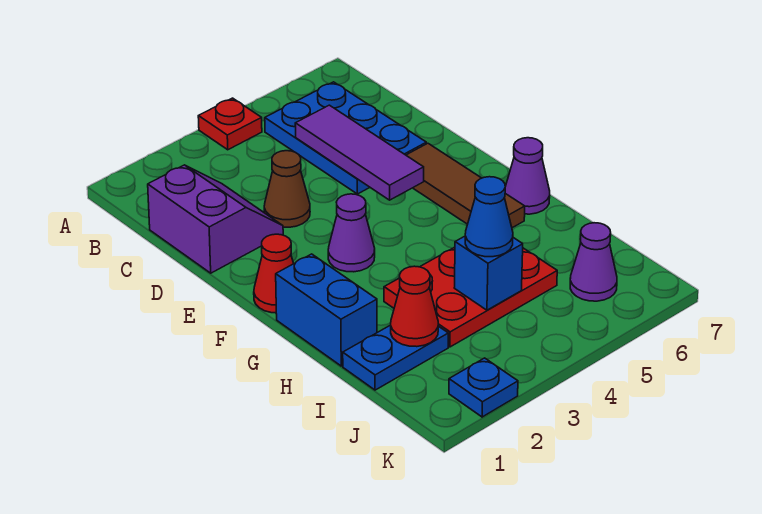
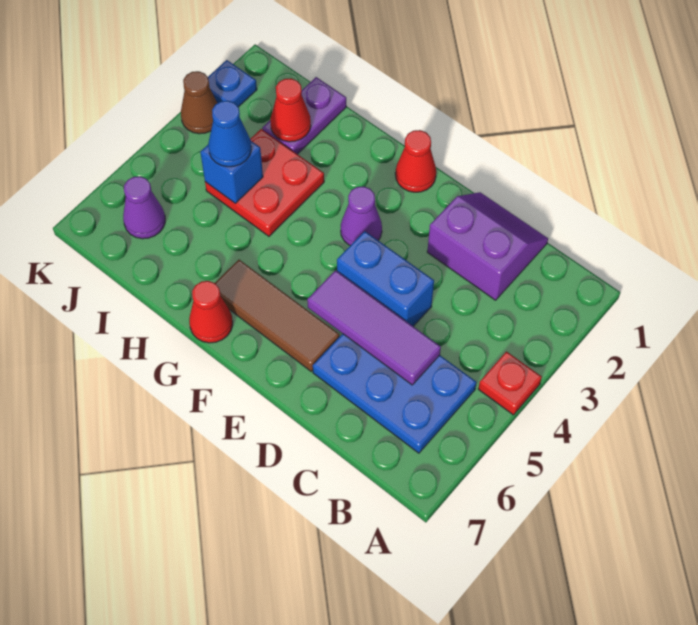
purple 2x2 slope [148,165,283,273] -> purple 2x2 slope turned to [427,192,548,300]
brown 1x1 cone [264,151,310,227] -> brown 1x1 cone moved to [181,71,217,134]
blue 1x2 brick [276,254,377,366] -> blue 1x2 brick moved to [337,231,434,326]
purple 1x1 cone [505,138,550,214] -> red 1x1 cone [189,281,233,343]
red 2x3 plate [384,247,557,347] -> red 2x2 plate [205,129,324,236]
blue 1x2 plate [343,325,448,390] -> purple 1x2 plate [262,77,346,154]

